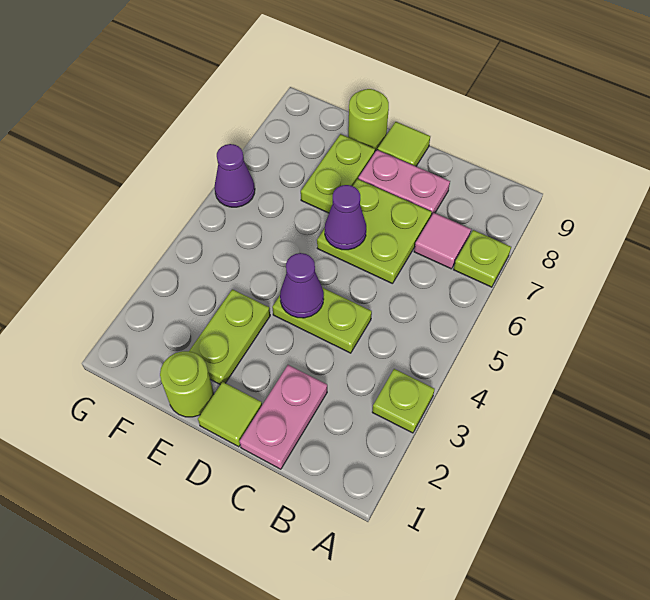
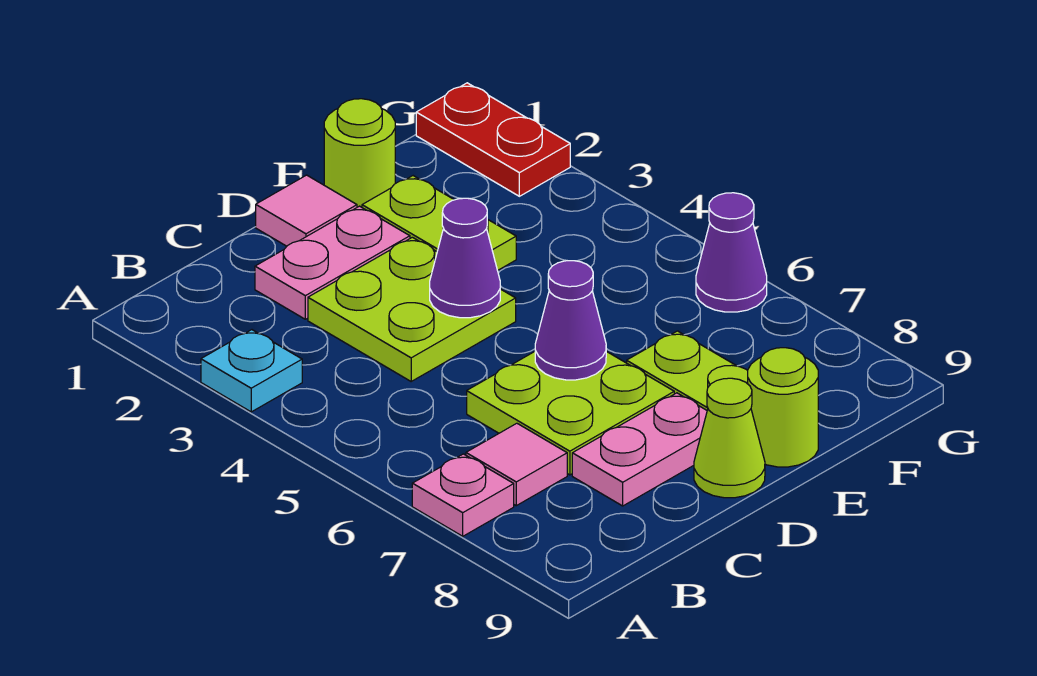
lime 1x1 plate [372,369,435,433] -> cyan 1x1 plate [201,330,302,412]
lime 1x1 plate [454,230,511,287] -> pink 1x1 plate [412,454,514,536]
pink 1x2 plate [240,365,327,469] -> pink 1x2 plate turned to [255,206,410,319]
lime 1x2 plate [272,288,372,353] -> lime 2x2 plate [308,237,516,381]
lime 1x1 tile [198,382,262,447] -> pink 1x1 tile [256,175,357,246]
lime 1x1 tile [378,122,430,166] -> lime 1x1 cone [694,378,765,498]
none -> red 1x2 plate [416,83,570,196]

